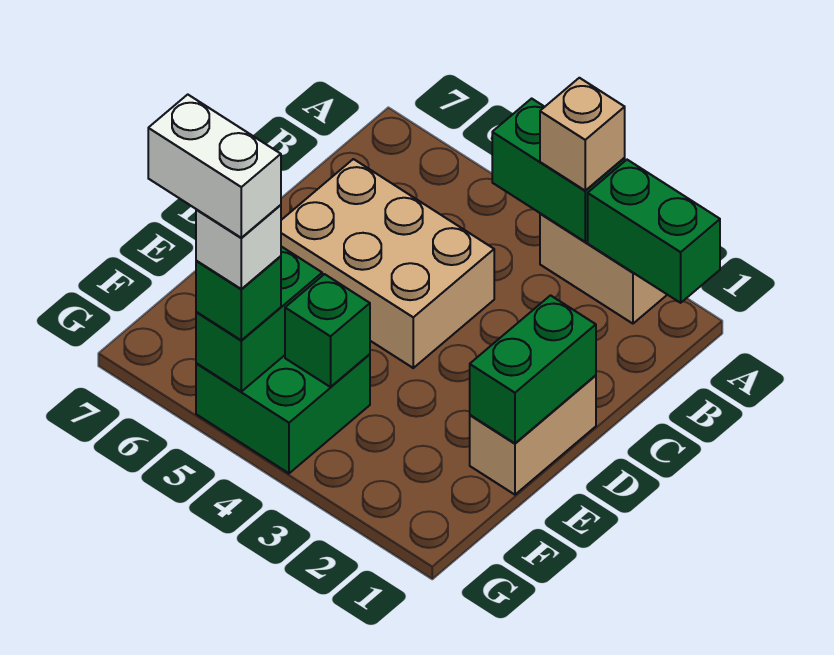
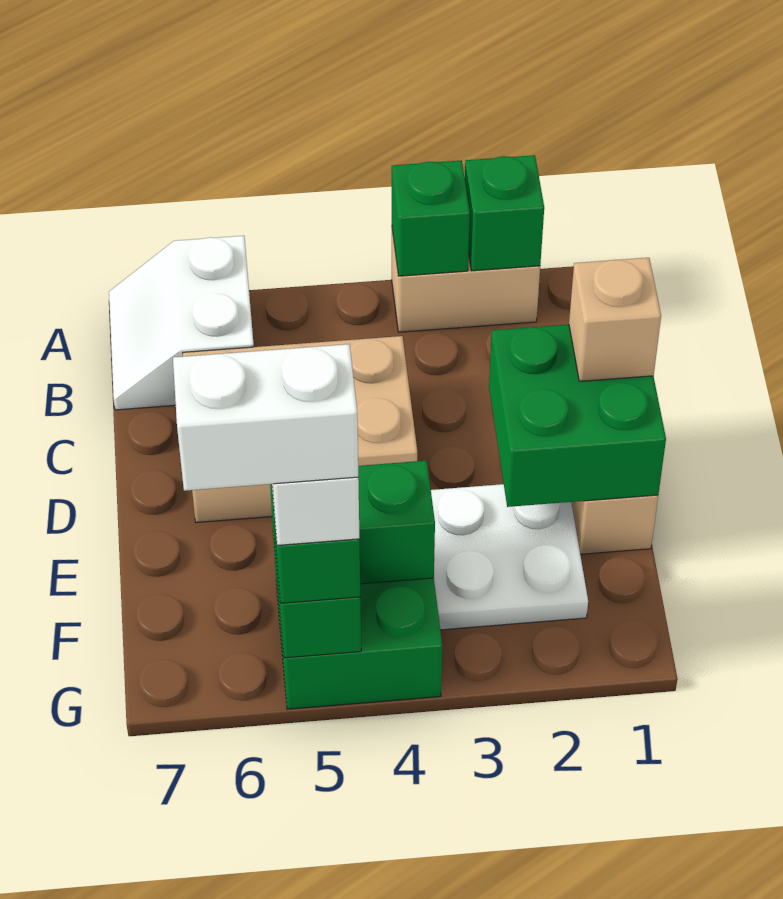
green 1x2 brick [588,160,720,303] -> green 1x1 brick [465,155,544,271]
green 1x2 brick [492,99,625,242] -> green 1x1 brick [392,160,470,276]
tan 1x1 brick [540,78,625,190] -> tan 1x1 brick moved to [569,258,661,381]
none -> white 2x2 slope [109,236,254,410]
green 1x2 brick [470,295,596,443] -> green 2x2 brick [489,324,666,507]
none -> white 2x2 plate [431,484,588,630]

